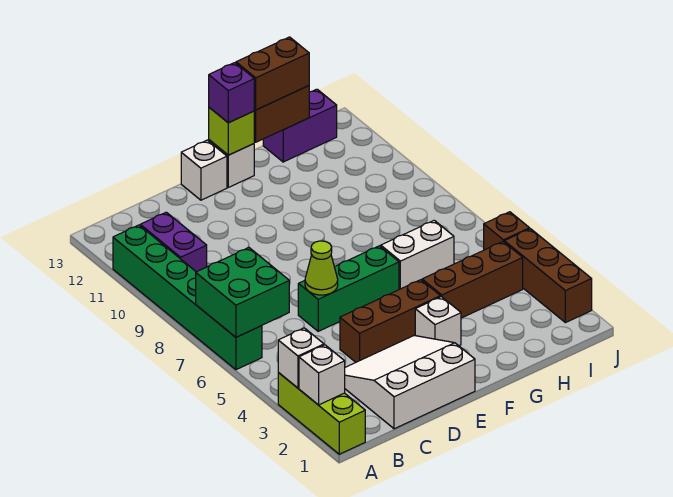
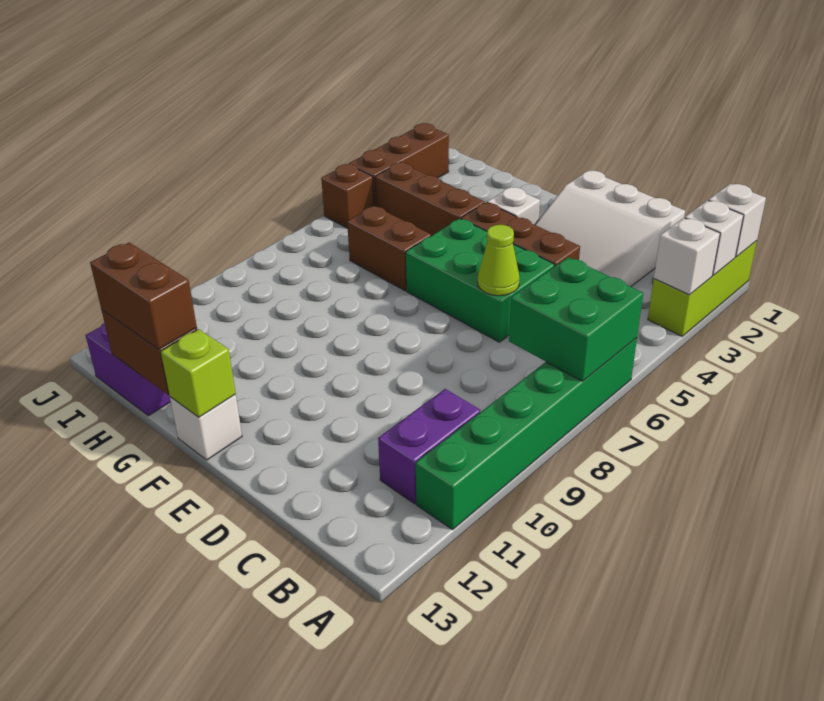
green 1x3 brick [298,246,399,331] -> green 2x3 brick [406,218,555,342]
white 1x1 brick [181,140,227,200] -> white 1x1 brick moved to [708,184,766,257]
purple 1x1 brick [209,63,254,123] -> none
white 1x2 brick [381,220,454,290] -> brown 1x2 brick [347,206,431,291]

